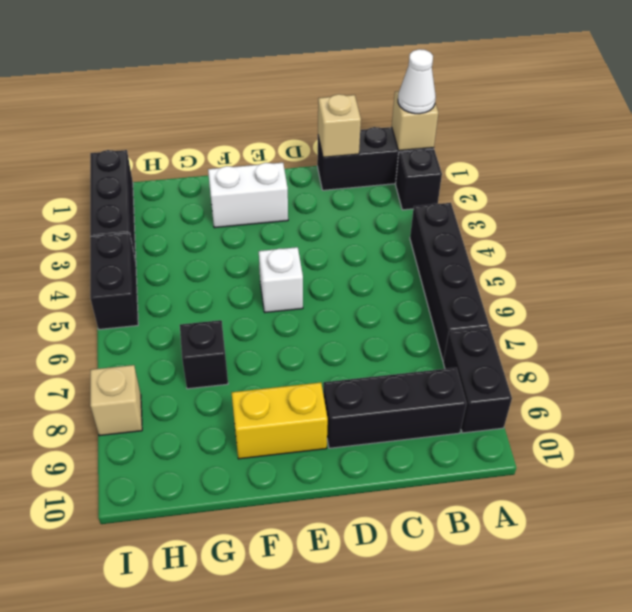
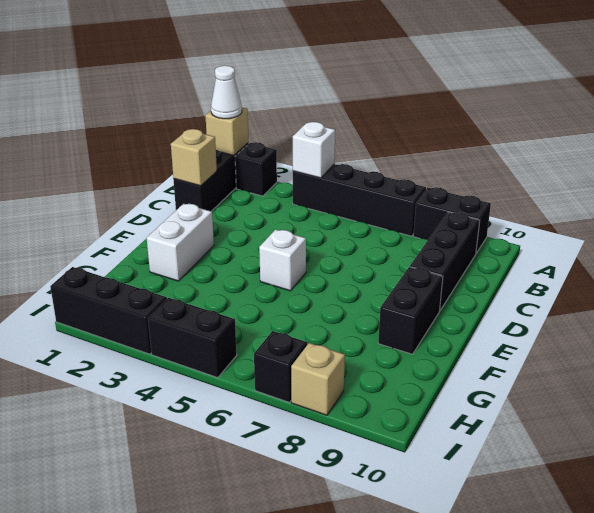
none -> white 1x1 brick [293,122,335,178]
yellow 1x2 brick [232,382,328,459] -> black 1x2 brick [378,267,443,354]
black 1x1 brick [180,320,228,389] -> black 1x1 brick moved to [254,331,307,402]

